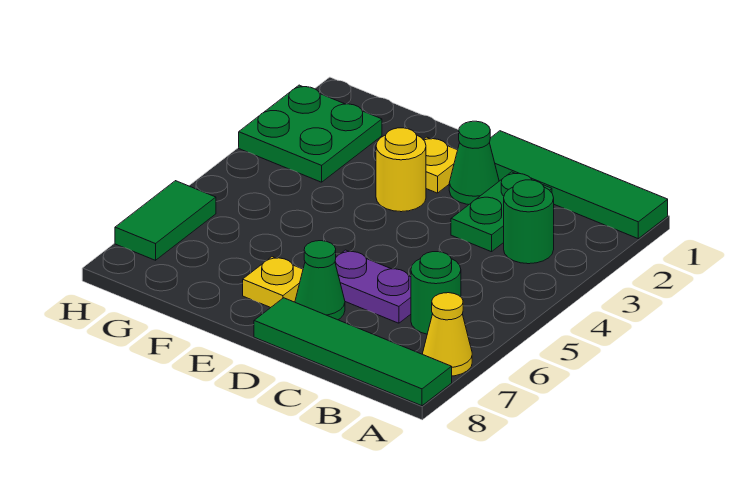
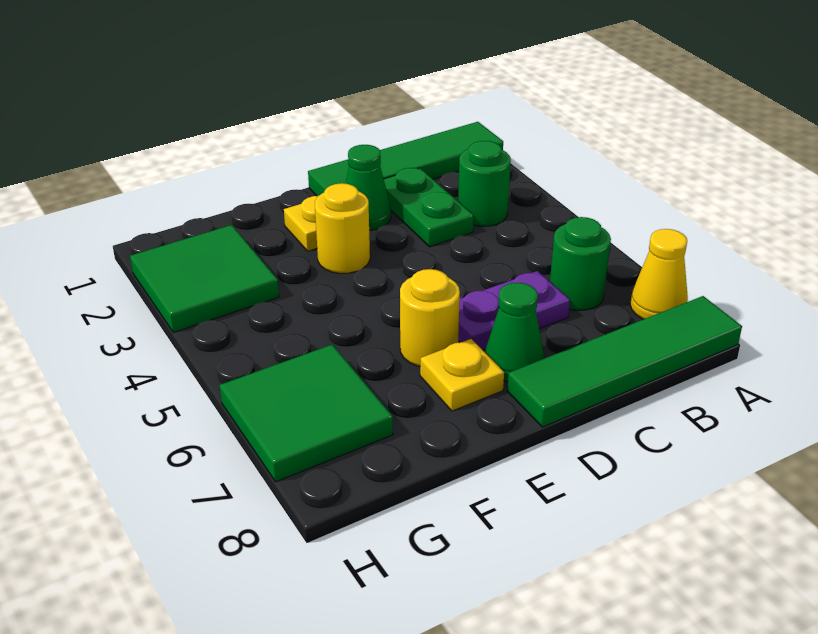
none -> yellow 1x1 round brick [400,269,460,366]
green 2x2 plate [239,85,382,182] -> green 2x2 tile [130,225,279,332]
green 1x2 tile [115,181,216,260] -> green 2x2 tile [220,345,393,482]

